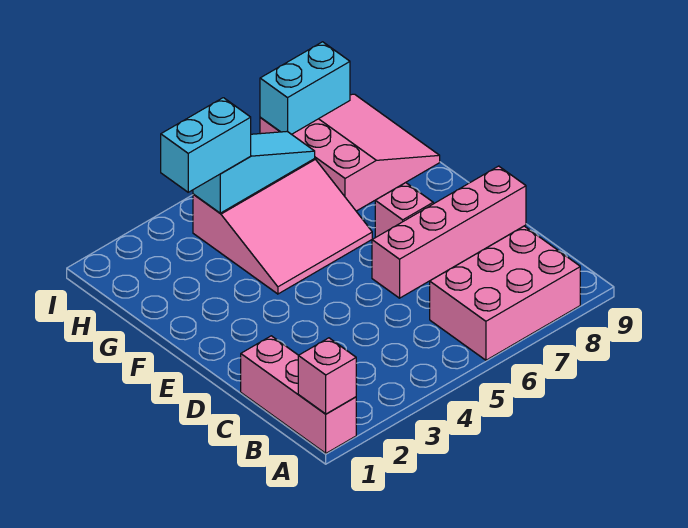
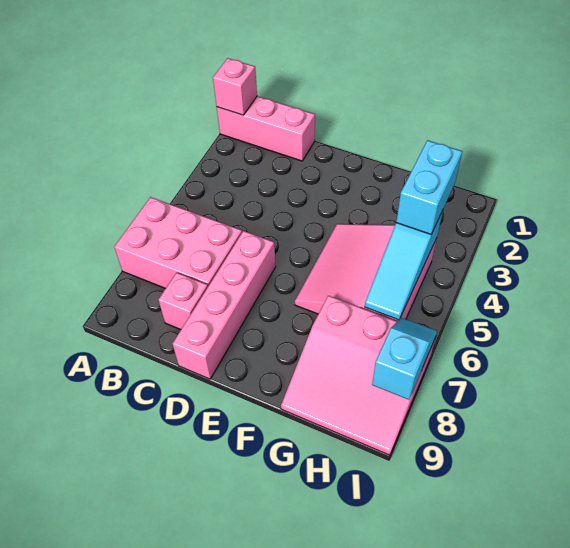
pink 2x3 brick [430,226,580,360] -> pink 2x3 brick turned to [114,197,242,288]
pink 1x1 brick [375,183,433,238] -> pink 1x1 brick moved to [159,273,208,329]
cyan 1x2 brick [260,42,350,134] -> cyan 1x2 slope [372,318,437,400]

